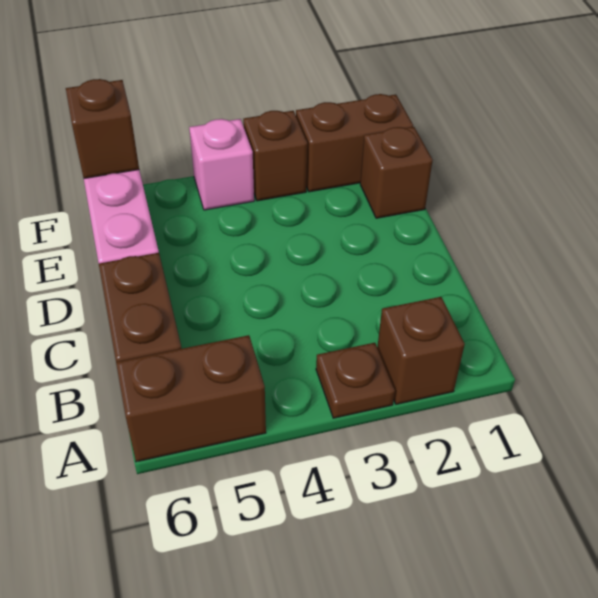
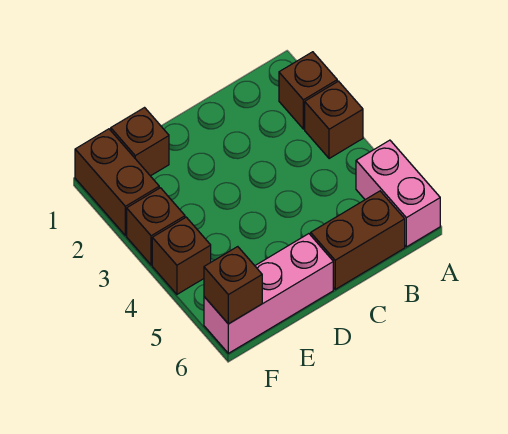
brown 1x1 plate [316,343,395,418] -> brown 1x1 brick [305,81,363,159]
brown 1x2 brick [116,335,266,462] -> pink 1x2 brick [356,140,440,247]
pink 1x1 brick [189,119,254,210] -> brown 1x1 brick [152,217,211,294]

